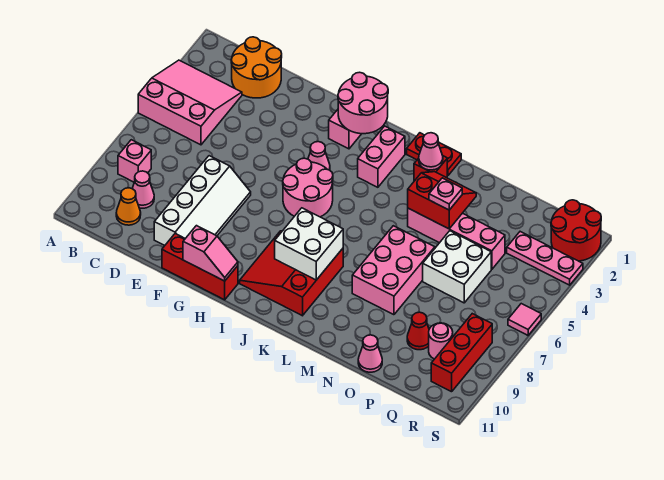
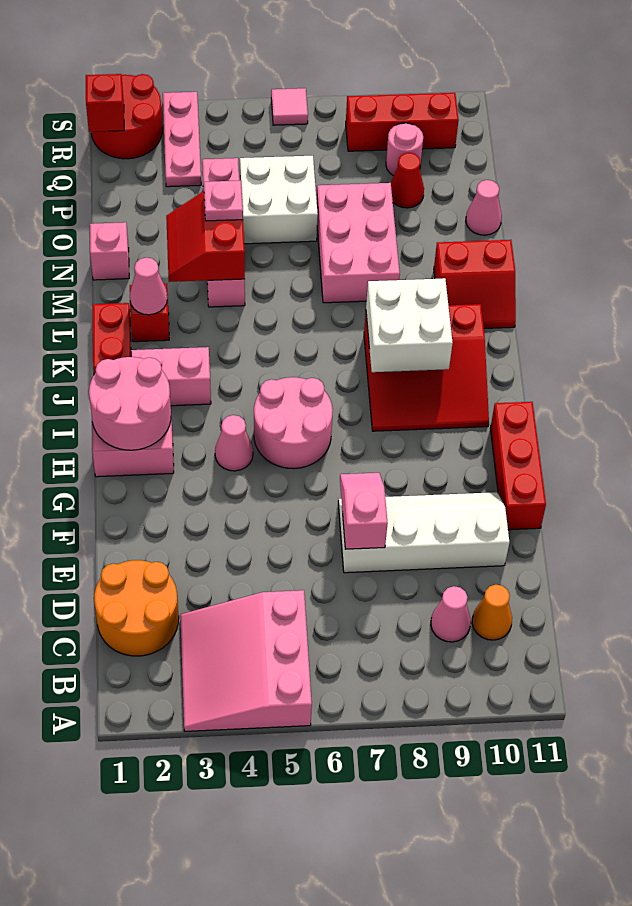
pink 1x1 brick [118,140,151,182] -> pink 1x1 brick moved to [90,222,129,280]
pink 1x2 slope [183,226,238,281] -> pink 1x2 slope moved to [340,473,388,549]
none -> red 2x2 slope [434,240,516,328]
pink 2x3 brick [352,226,435,315] -> pink 2x3 brick turned to [317,183,400,303]
none -> red 1x1 brick [86,74,124,132]

